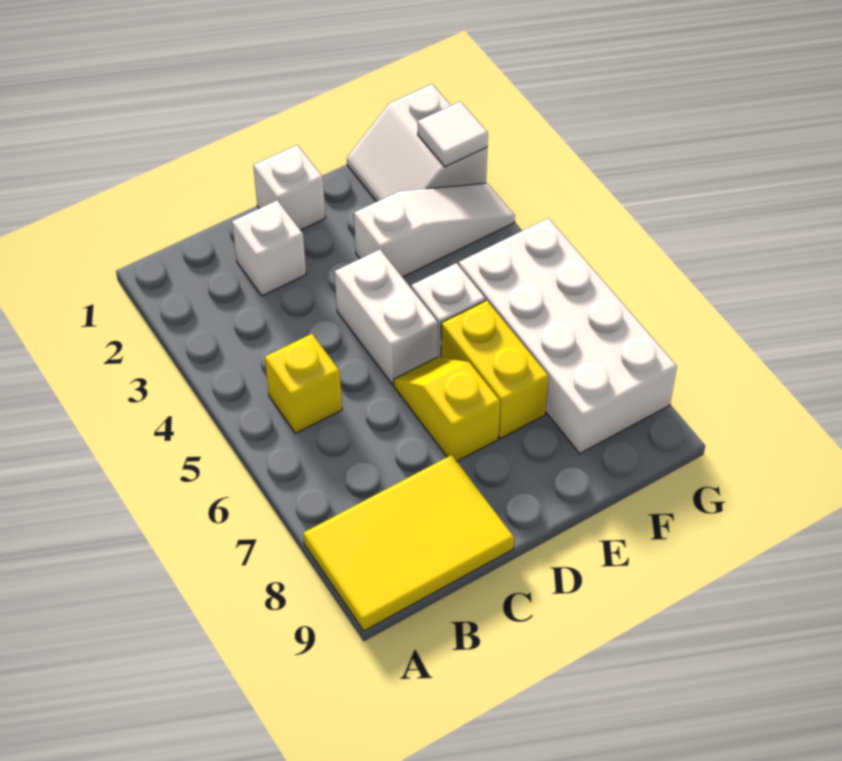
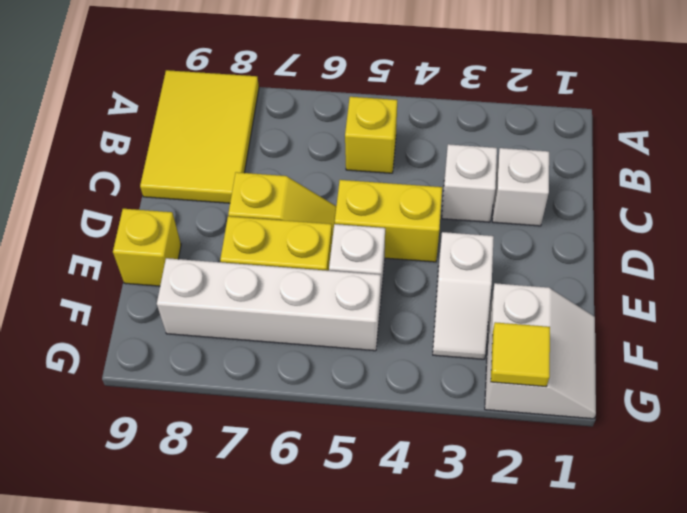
white 1x1 brick [253,145,325,230] -> white 1x1 brick moved to [442,144,497,222]
white 1x2 brick [335,250,438,384] -> yellow 1x2 brick [335,180,442,262]
white 1x3 slope [354,183,515,277] -> white 1x2 slope [433,232,494,359]
none -> yellow 1x1 brick [113,209,181,286]
white 2x2 slope [347,84,487,201] -> white 2x2 slope turned to [485,283,596,419]
white 2x4 brick [459,218,677,454] -> white 1x4 brick [157,258,381,351]
white 1x1 tile [418,101,488,167] -> yellow 1x1 tile [491,322,550,387]

